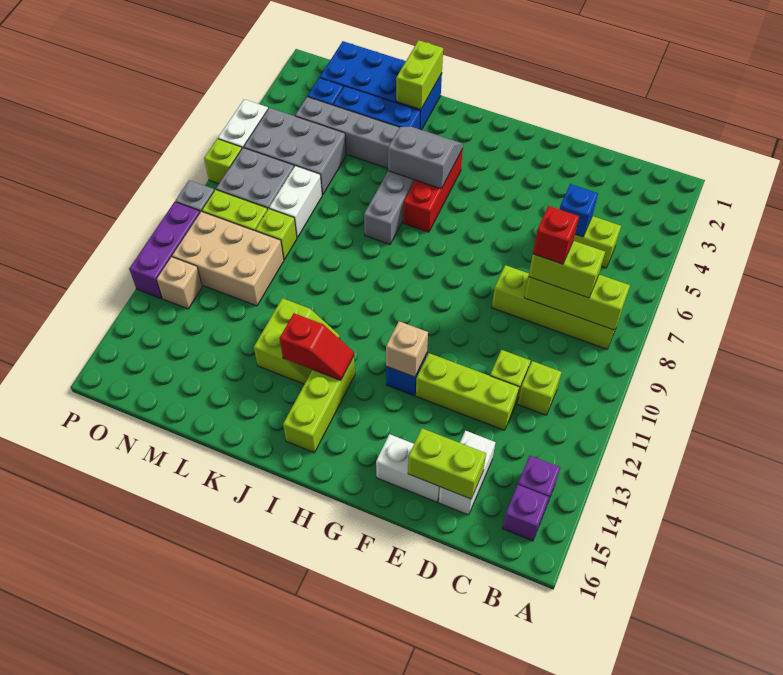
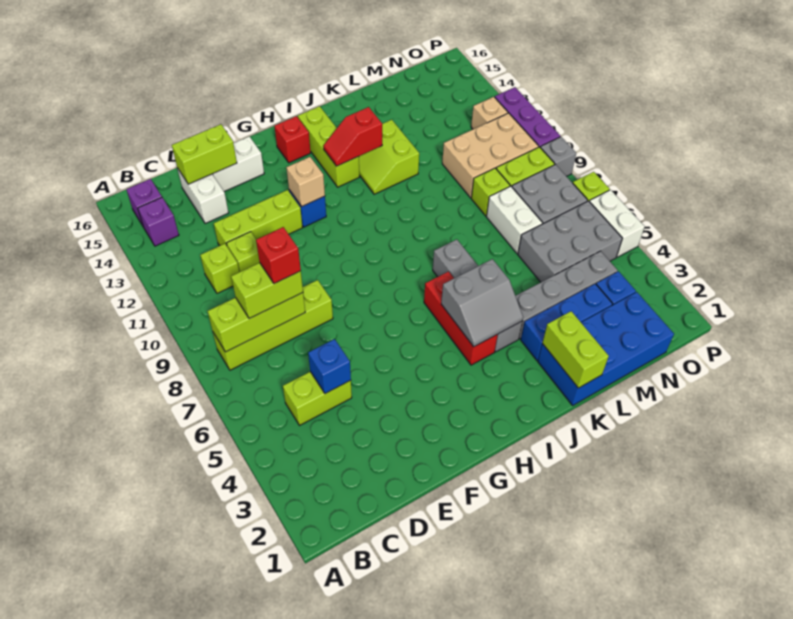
none -> red 1x1 brick [274,116,311,163]

